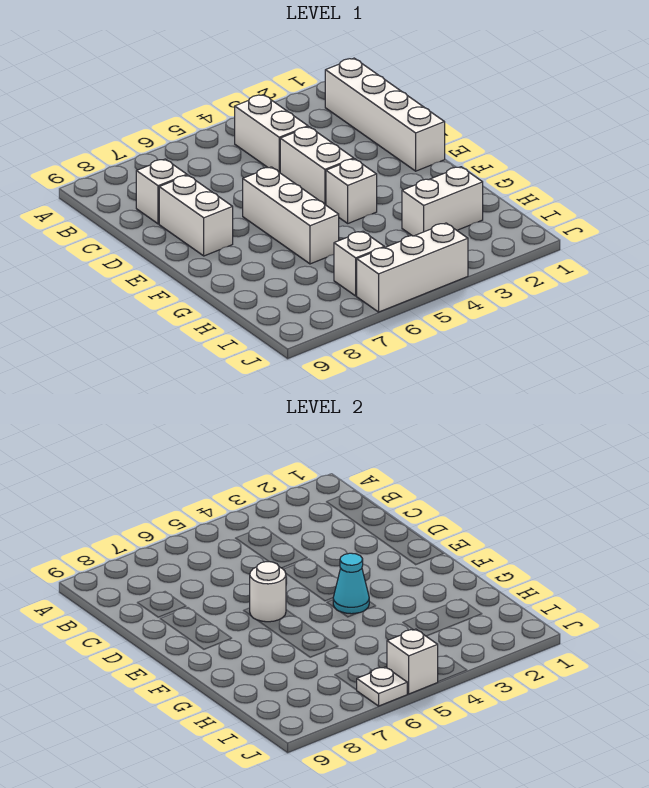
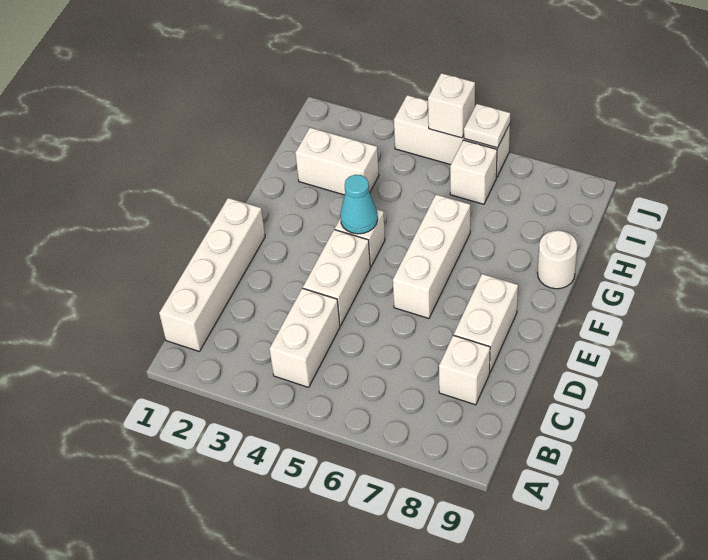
white 1x1 round brick [250,562,286,622] -> white 1x1 round brick moved to [538,230,577,289]

